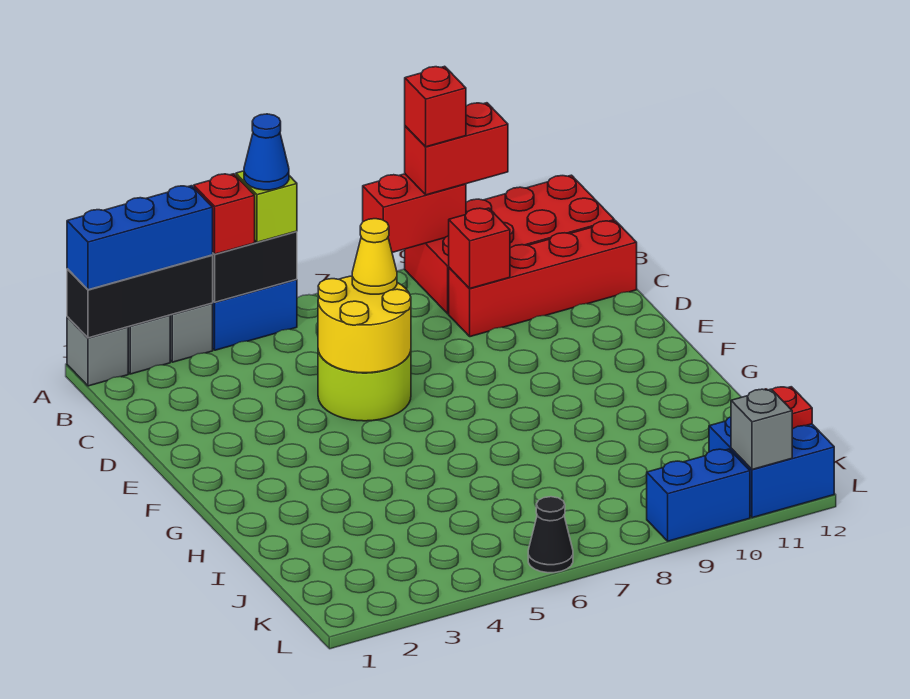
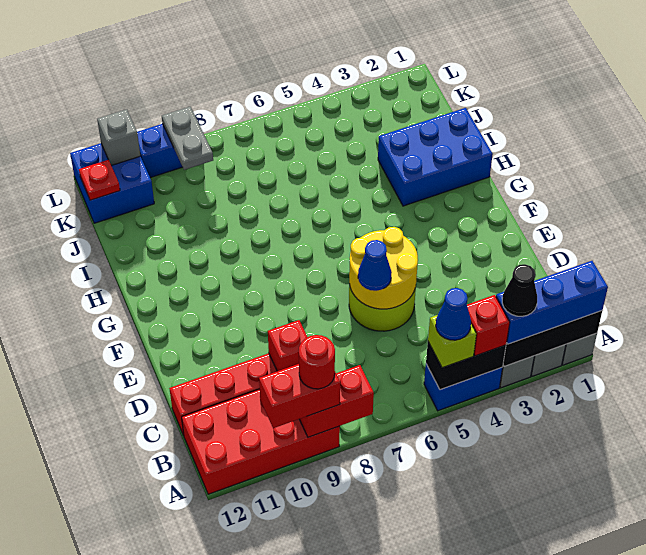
red 1x1 brick [405,66,466,147] -> red 1x1 round brick [299,335,335,389]
yellow 1x1 cone [352,219,397,294] -> blue 1x1 cone [358,240,392,291]
none -> blue 2x3 brick [378,108,493,206]
none -> grey 1x2 plate [162,107,213,170]
black 1x1 cone [528,497,573,573] -> black 1x1 cone moved to [502,264,537,316]

